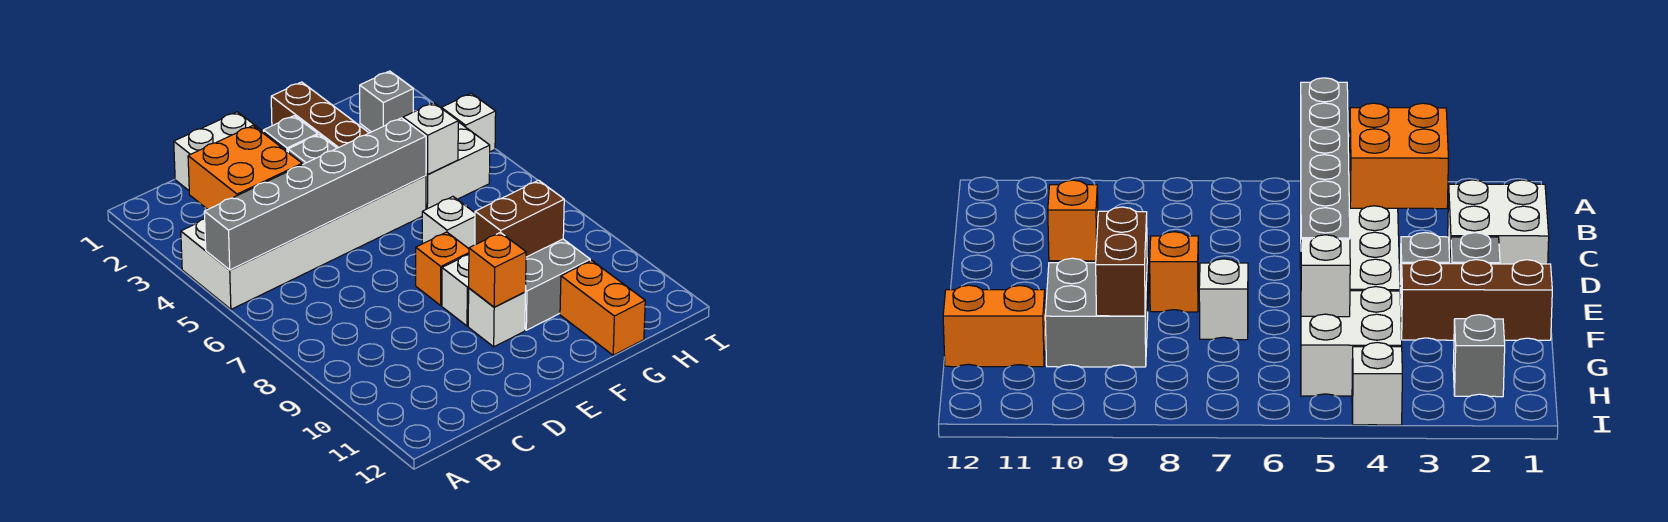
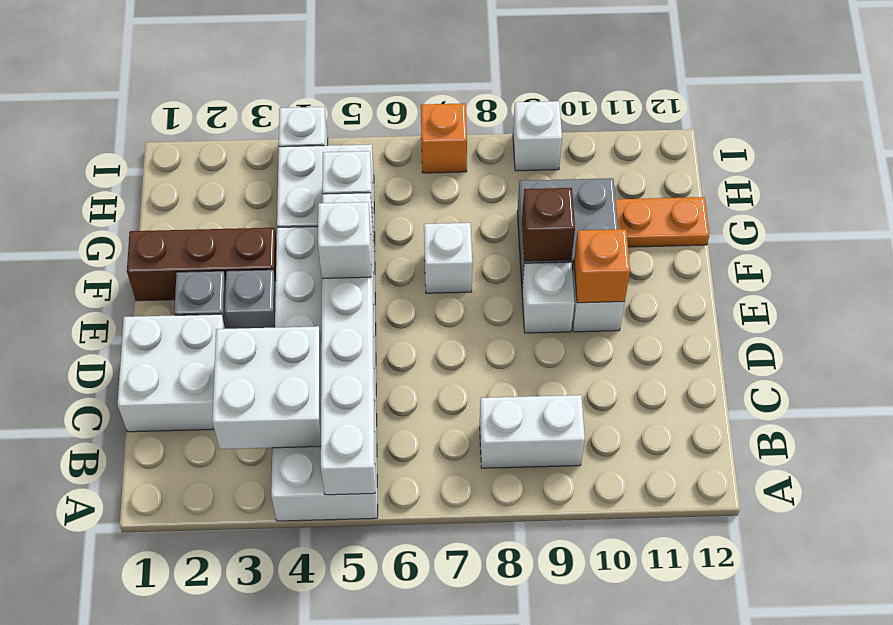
grey 1x6 brick [204,118,426,270] -> white 1x6 brick [321,193,375,495]
orange 2x2 brick [188,126,302,209] -> white 2x2 brick [212,326,321,449]
none -> white 1x2 brick [480,395,585,468]
none -> white 1x1 brick [318,202,371,278]
orange 1x1 brick [416,232,469,305] -> orange 1x1 brick moved to [421,103,467,173]
brown 1x2 brick [475,180,564,257] -> brown 1x1 brick [522,188,575,261]
orange 1x2 brick [560,260,645,355] -> orange 1x2 plate [615,197,709,247]
grey 1x1 brick [360,71,413,132] -> none
none -> white 1x1 brick [513,101,562,171]

